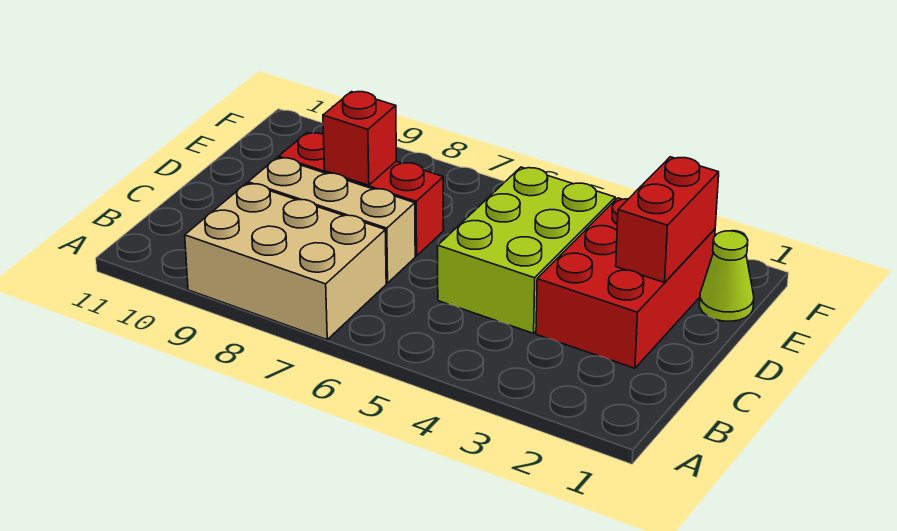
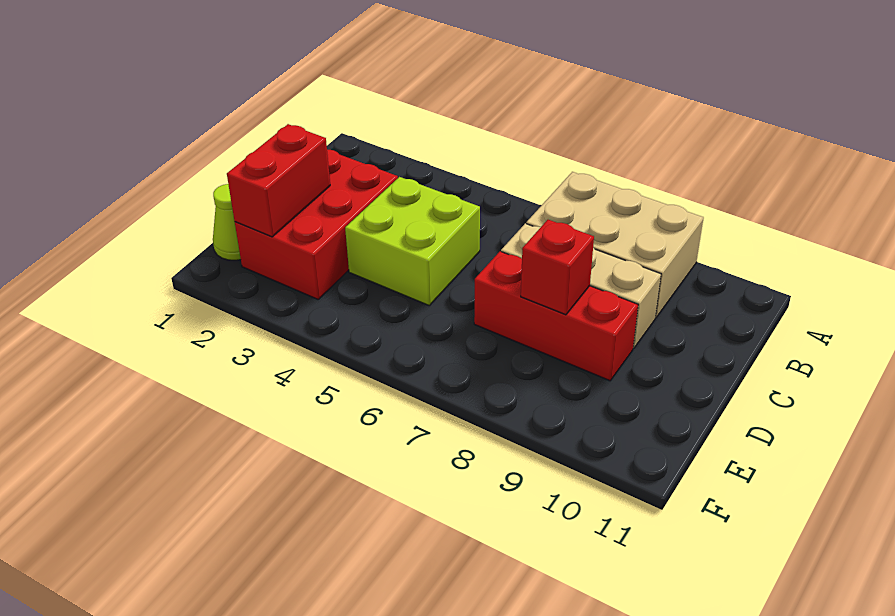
lime 2x3 brick [438,167,615,333] -> lime 2x2 brick [345,177,480,305]

